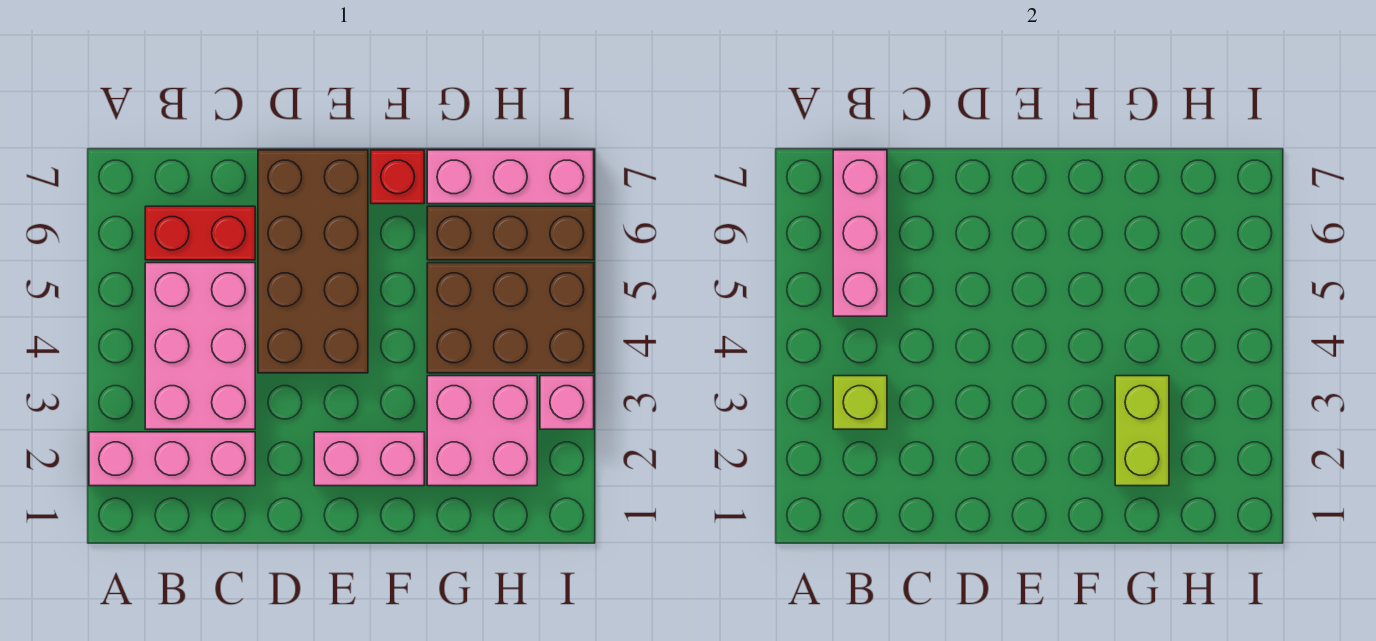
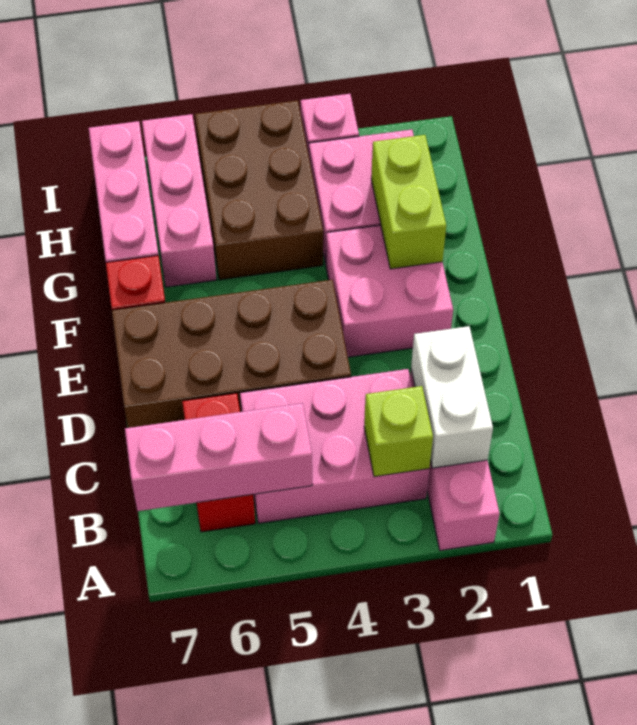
none -> white 1x2 brick [411,326,493,468]
pink 1x2 brick [314,432,424,486] -> pink 2x2 brick [326,225,453,357]
lime 1x2 brick [1115,376,1169,486] -> lime 1x2 brick turned to [371,135,446,269]
brown 1x3 brick [427,206,594,260] -> pink 1x3 brick [142,114,216,287]

